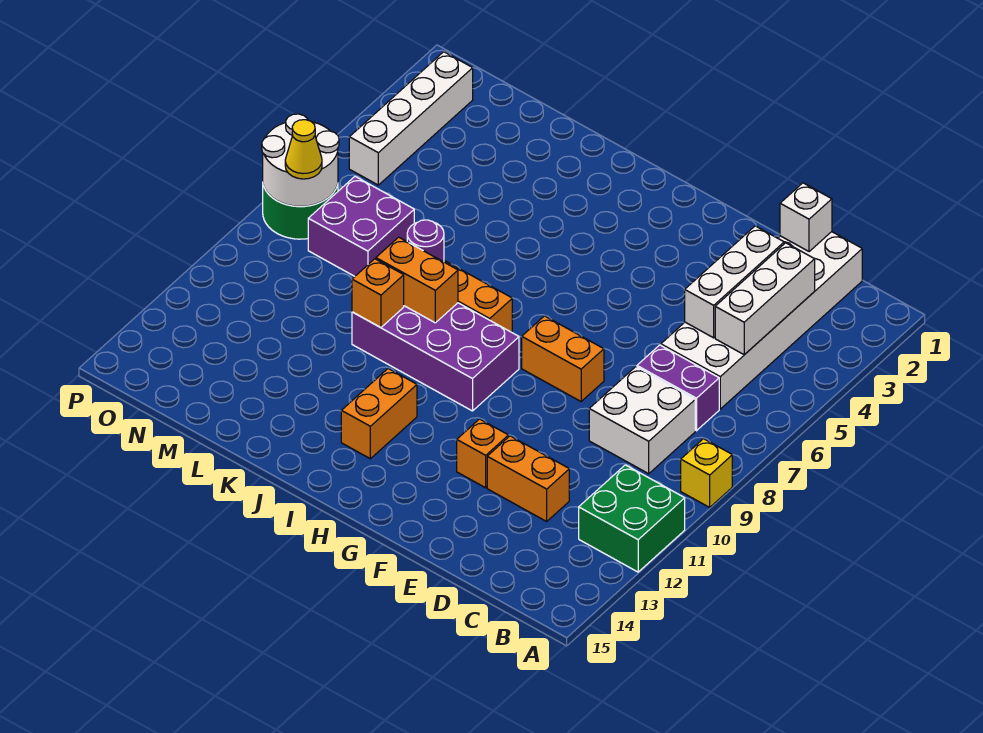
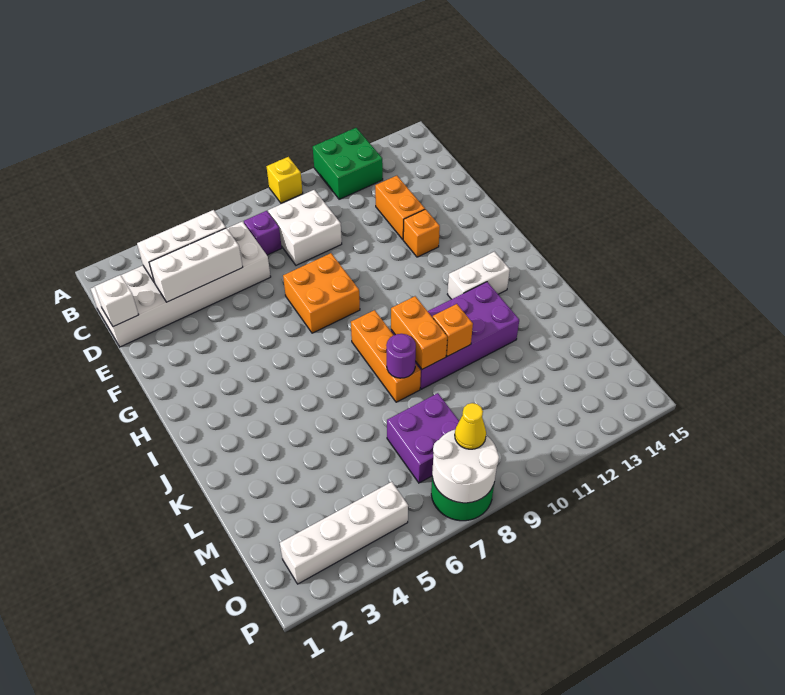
purple 1x2 brick [637,345,719,431] -> purple 1x1 brick [244,211,282,255]
orange 1x2 brick [522,316,604,401] -> orange 2x2 brick [283,253,360,333]
purple 2x4 brick [352,303,519,411] -> purple 2x4 brick turned to [391,282,519,389]
orange 1x2 brick [341,369,417,459] -> white 1x2 brick [447,252,510,299]

